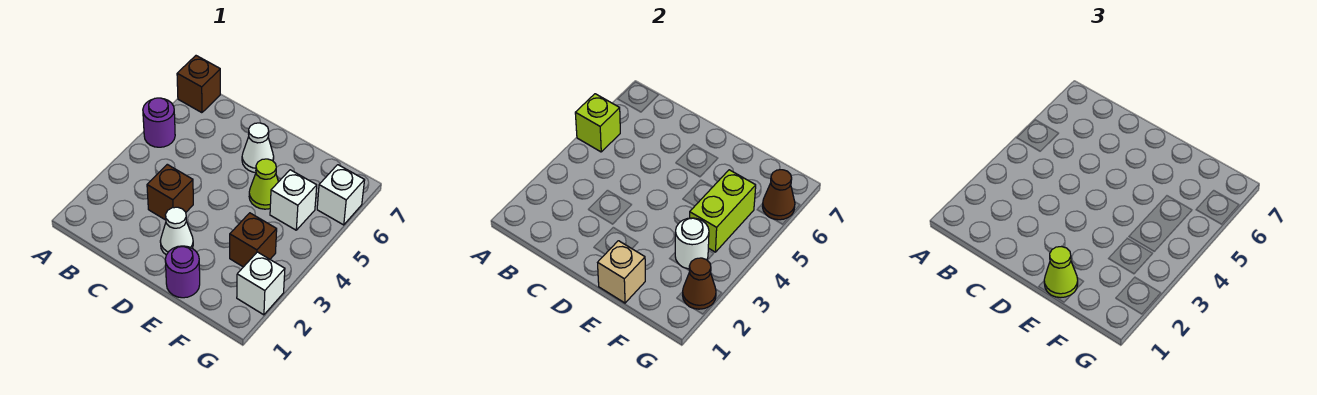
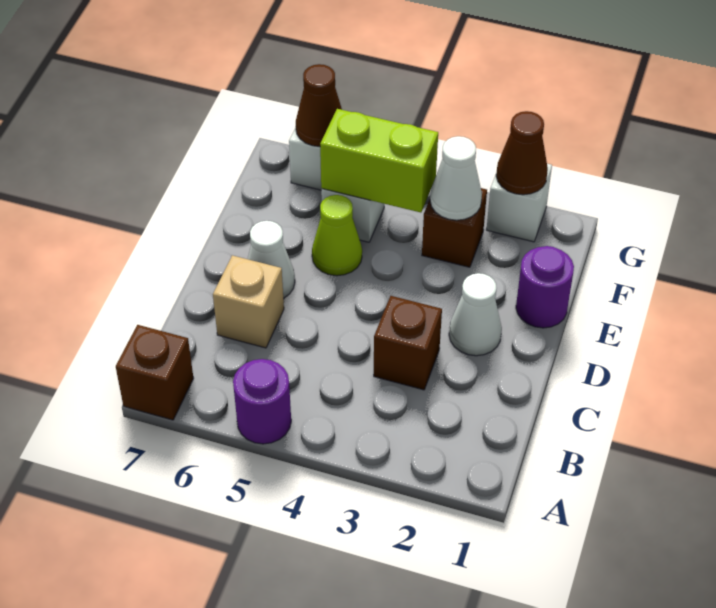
lime 1x1 brick [575,94,620,152] -> none
tan 1x1 brick [598,241,645,303] -> tan 1x1 brick moved to [213,255,284,348]
lime 1x1 cone [1044,247,1078,298] -> none
white 1x1 round brick [675,218,709,269] -> white 1x1 cone [430,136,482,220]

